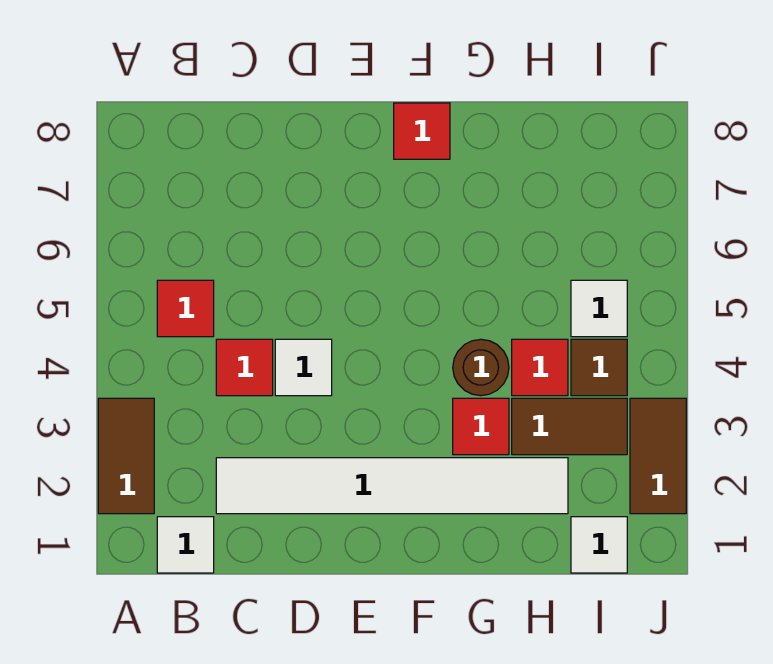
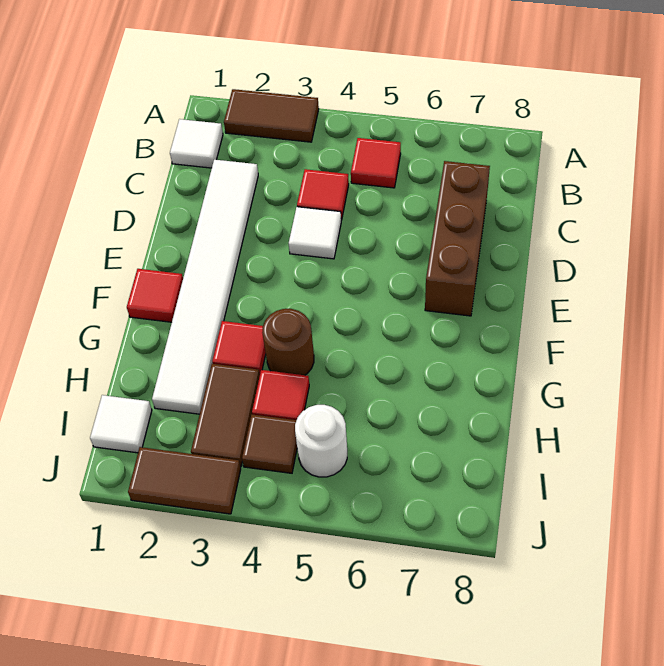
none -> brown 1x3 brick [425,161,490,316]
red 1x1 tile [394,103,450,159] -> red 1x1 tile moved to [127,269,183,322]
white 1x1 tile [571,280,627,337] -> white 1x1 round brick [295,405,347,477]

